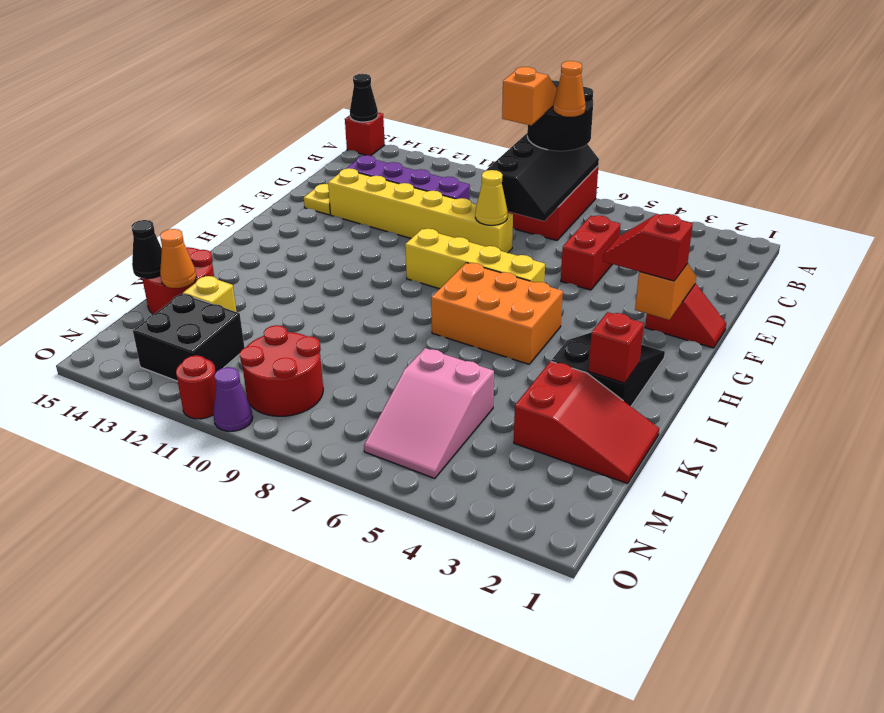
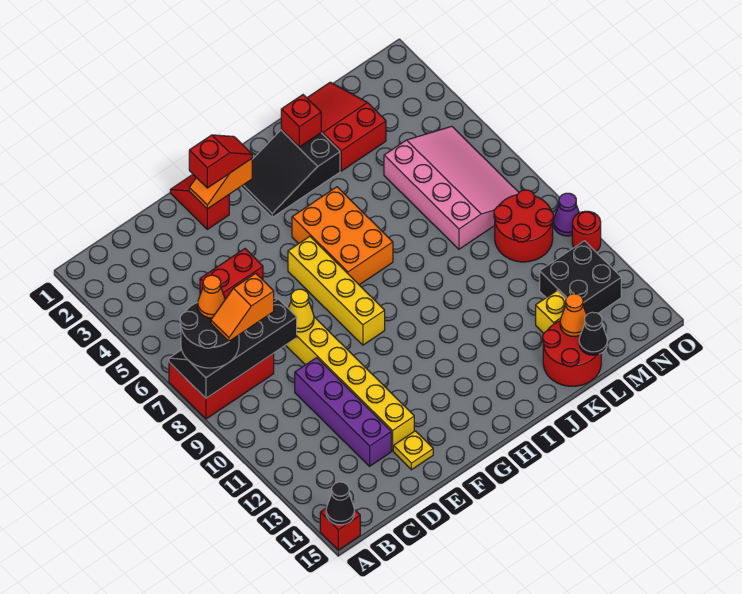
red 1x2 slope [603,214,693,281] -> red 1x2 slope turned to [189,135,252,188]
pink 2x3 slope [364,348,494,479] -> pink 3x4 slope [384,126,519,249]

